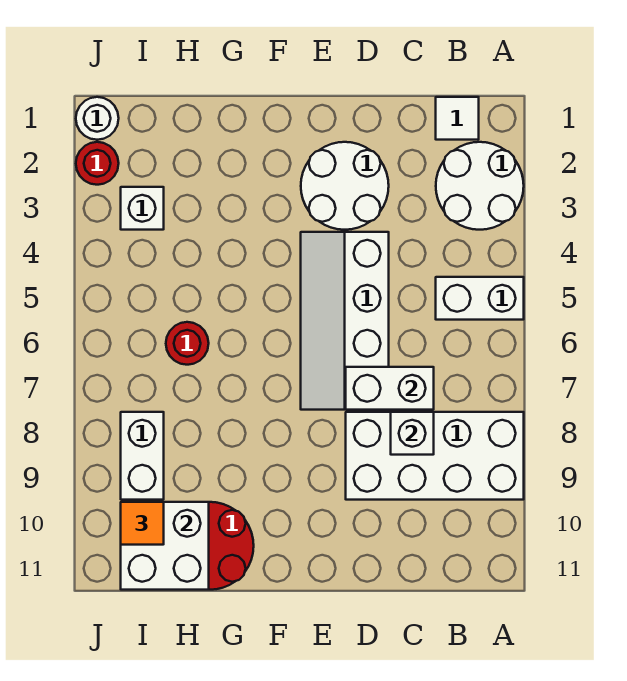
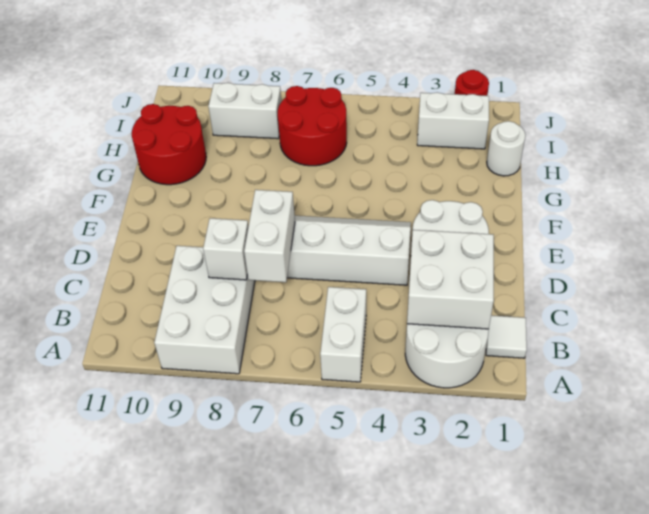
white 2x4 brick [346,412,524,500] -> white 2x3 brick [154,246,255,374]
red 1x1 round brick [166,322,209,365] -> red 2x2 round brick [278,86,347,166]
white 2x2 brick [121,502,209,590] -> white 2x2 brick moved to [407,230,494,329]
white 1x1 brick [121,187,164,230] -> white 1x2 brick [417,92,489,149]
orange 1x1 tile [121,502,164,545] -> none
white 1x1 round brick [76,97,119,140] -> white 1x1 round brick moved to [487,121,525,176]

